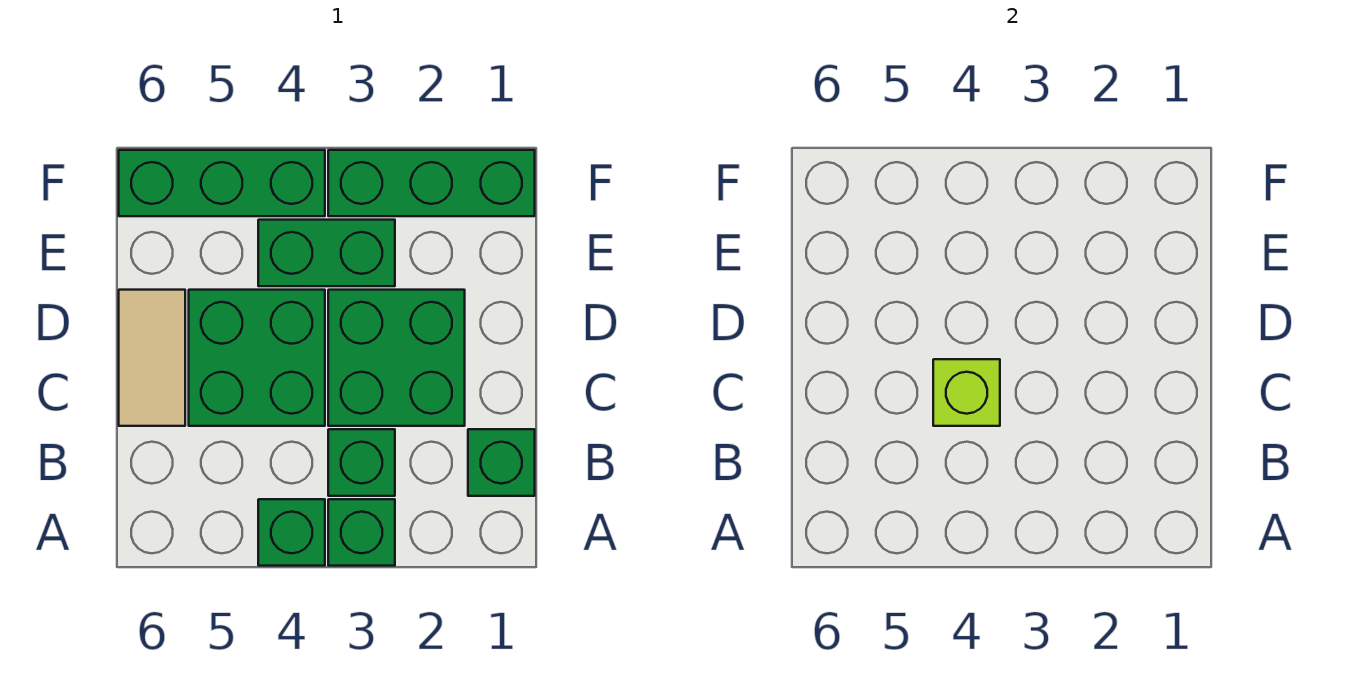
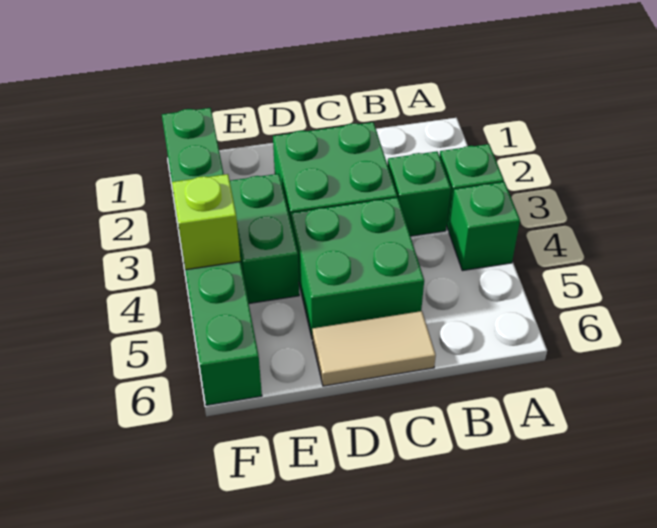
green 1x1 brick [468,429,535,496] -> none
lime 1x1 brick [933,359,1000,426] -> lime 1x1 brick moved to [172,174,241,270]

